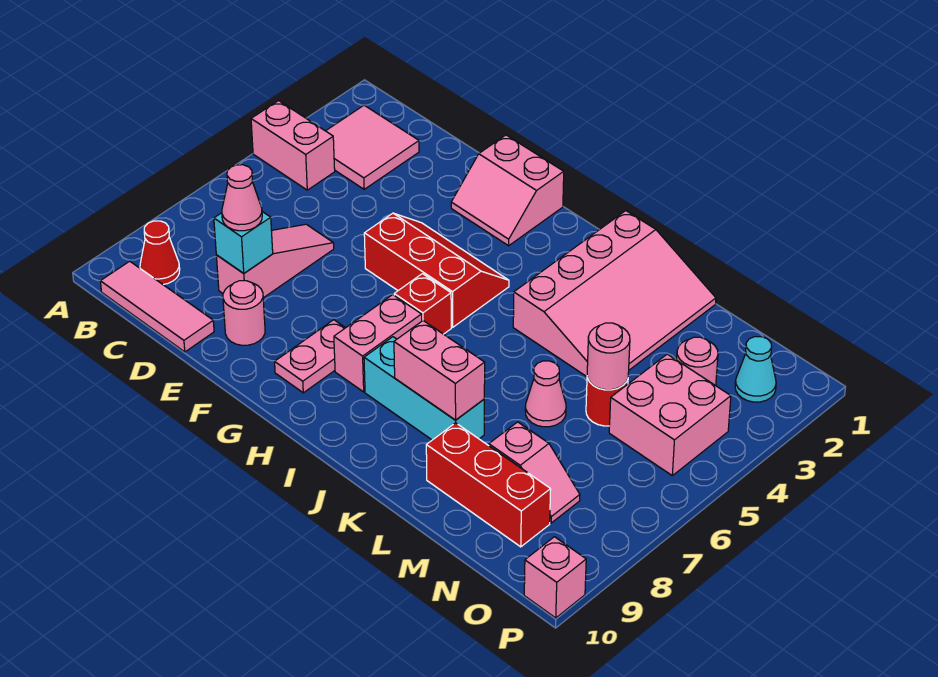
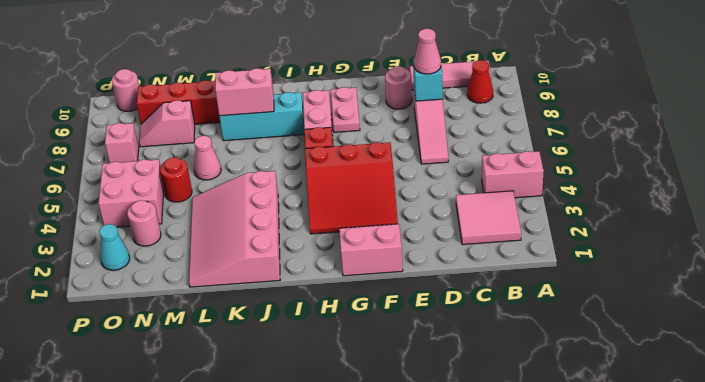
red 2x3 slope [364,213,509,327] -> red 3x3 slope [305,142,398,234]
pink 1x1 round brick [587,323,630,390] -> pink 1x1 round brick moved to [112,69,139,111]
pink 1x1 brick [524,537,586,618] -> pink 1x1 brick moved to [105,123,139,163]

